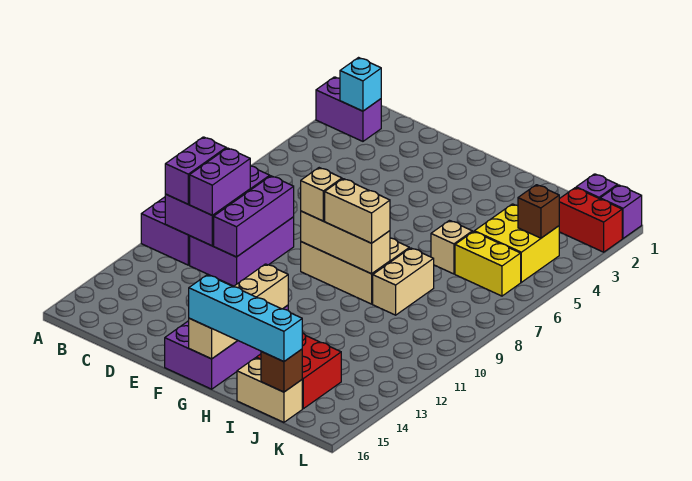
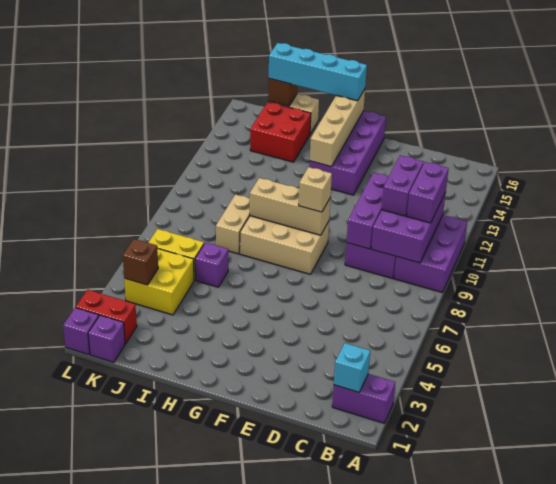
tan 1x2 brick [325,179,390,243] -> none
tan 1x1 brick [431,221,472,274] -> purple 1x1 brick [195,242,228,287]

